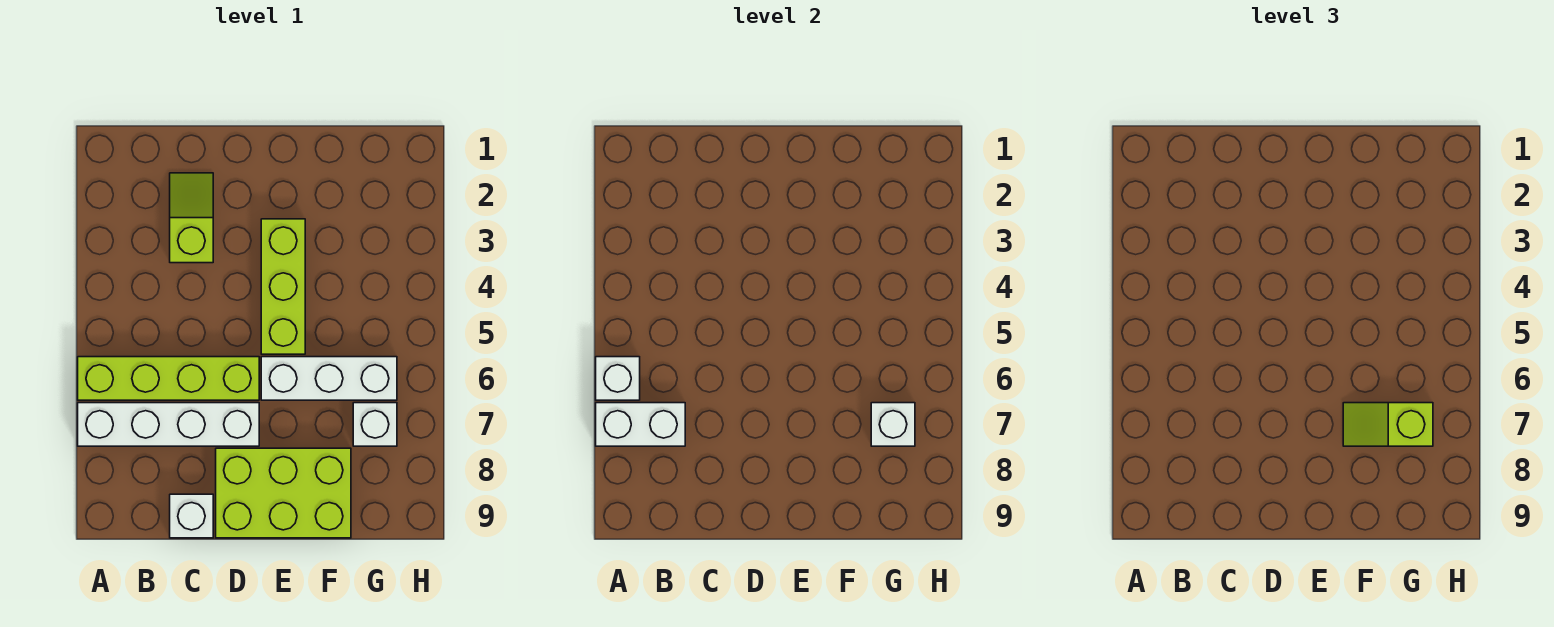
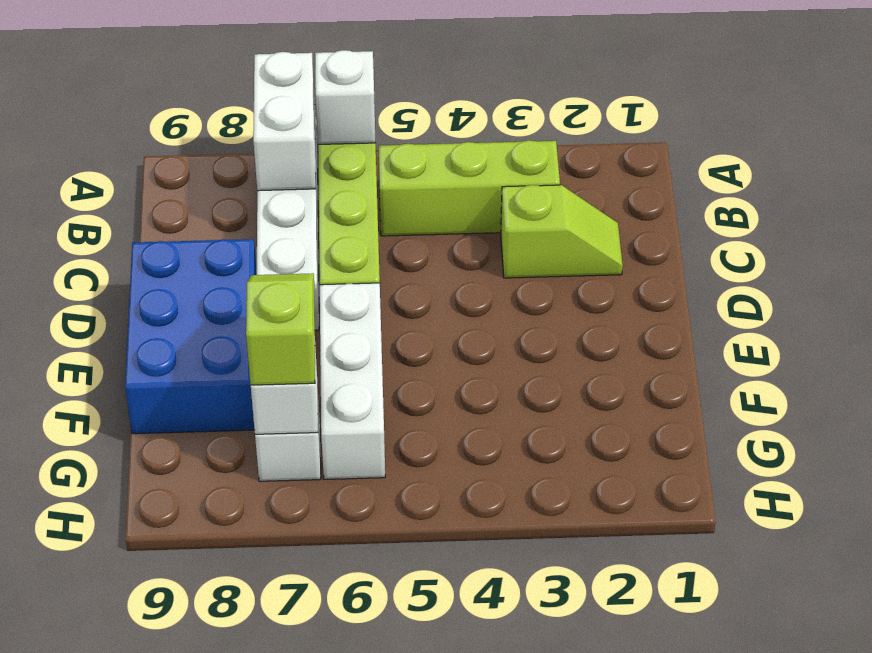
white 1x1 brick [170,494,213,538] -> none
lime 2x3 brick [216,448,351,538] -> blue 2x3 brick [125,239,257,434]
lime 1x3 brick [261,219,305,354] -> lime 1x3 brick moved to [379,140,560,236]

